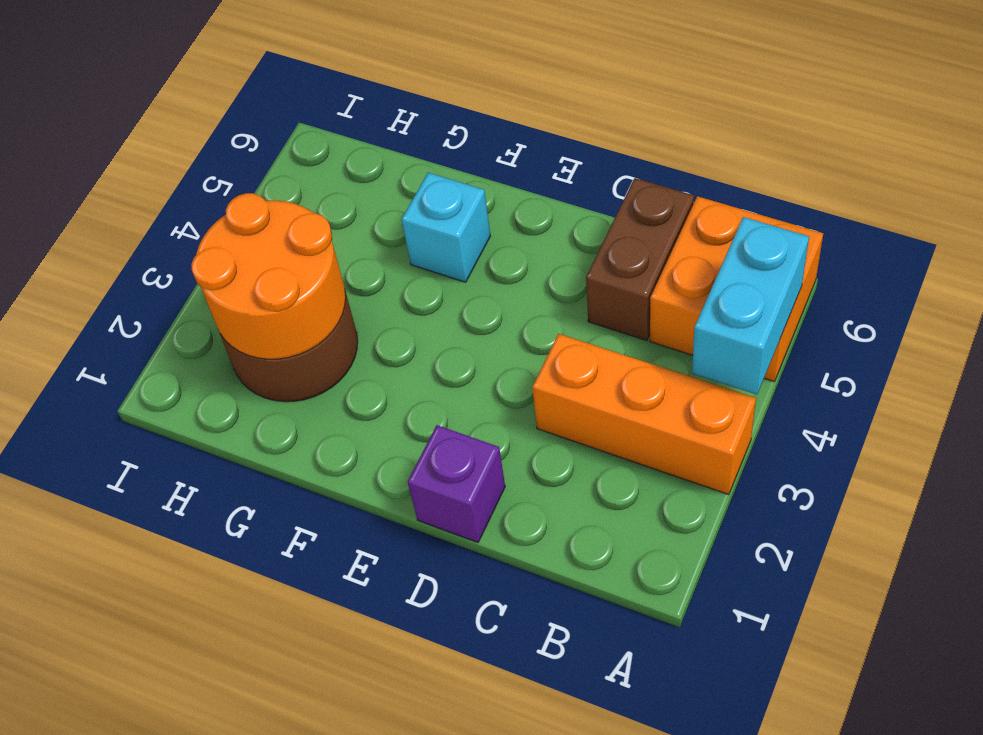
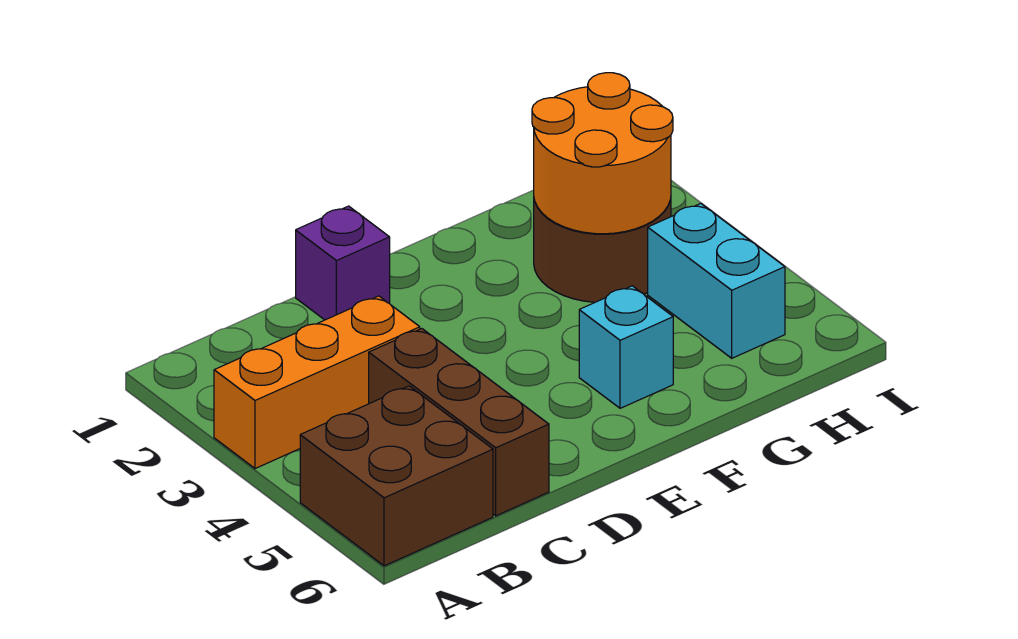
cyan 1x2 brick [692,217,809,394] -> cyan 1x2 brick moved to [648,204,785,358]
orange 2x2 brick [650,196,823,382] -> brown 2x2 brick [300,386,493,566]
brown 1x2 brick [586,178,694,341] -> brown 1x3 brick [369,329,549,516]

